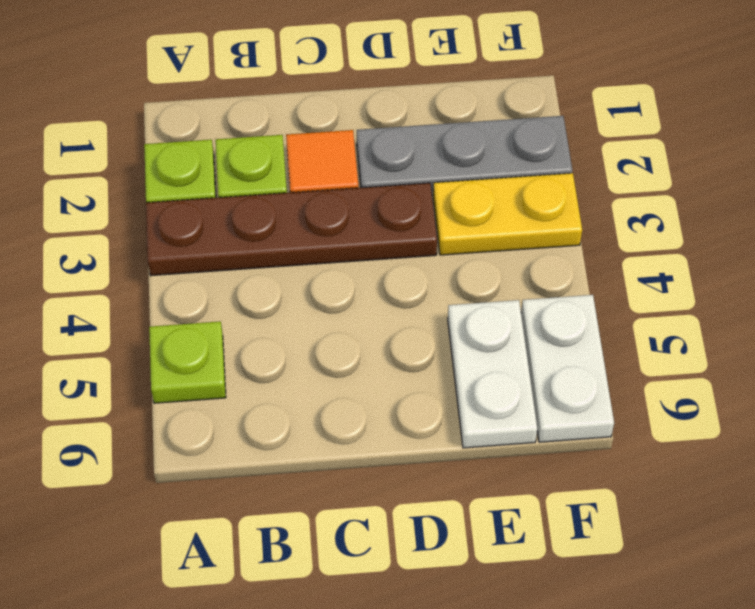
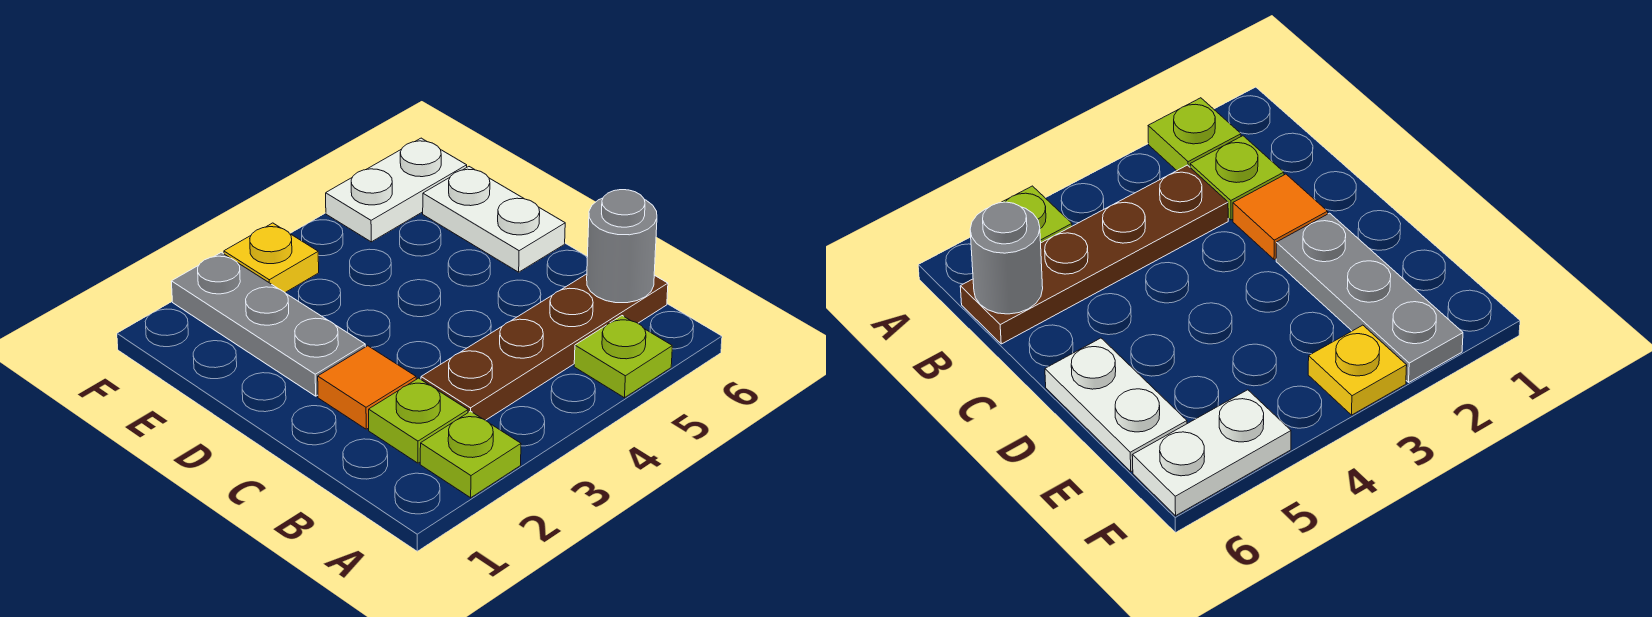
brown 1x4 plate [146,183,437,276] -> brown 1x4 plate turned to [421,274,668,420]
none -> grey 1x1 round brick [587,190,657,303]
yellow 1x2 plate [433,173,582,255] -> yellow 1x1 plate [224,223,319,292]
white 1x2 plate [448,300,537,448] -> white 1x2 plate turned to [423,167,565,272]

